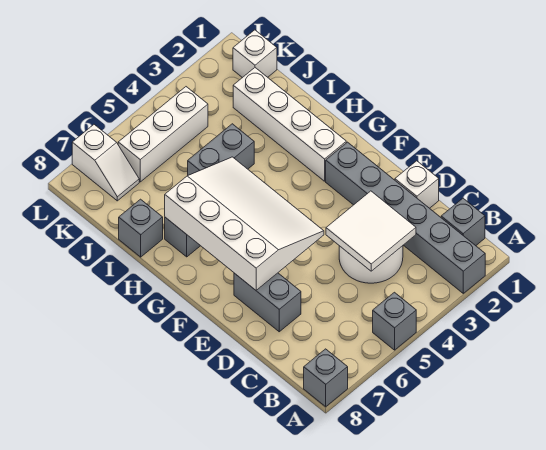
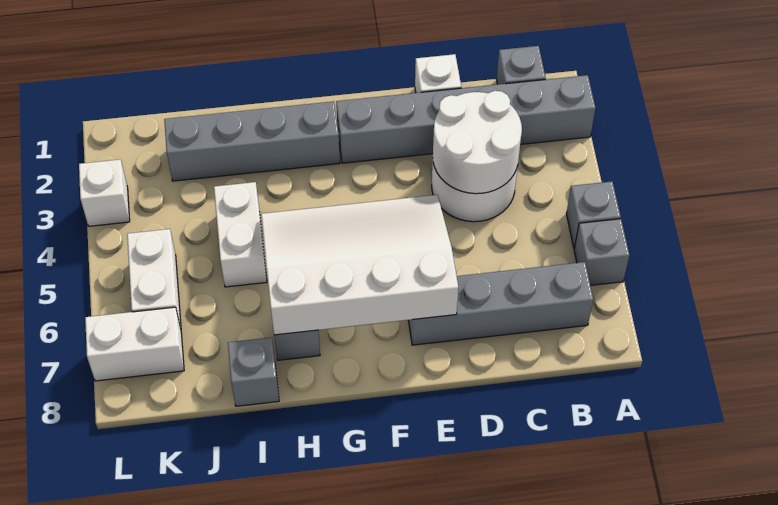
grey 1x1 brick [304,349,348,407] -> grey 1x1 brick moved to [574,219,629,285]
white 2x2 tile [326,191,416,271] -> white 2x2 round brick [433,91,522,194]
grey 1x2 brick [234,273,301,332] -> grey 1x4 brick [408,262,593,345]
white 1x4 brick [233,68,346,181] -> grey 1x4 brick [164,101,340,181]
grey 1x2 brick [188,124,254,175] -> white 1x2 brick [214,182,267,287]
white 1x1 brick [233,30,277,78] -> white 1x1 brick moved to [79,159,130,226]
white 1x3 brick [118,87,208,182] -> white 1x2 brick [127,229,181,328]
white 1x2 slope [72,125,139,201] -> white 1x2 brick [85,307,184,381]

